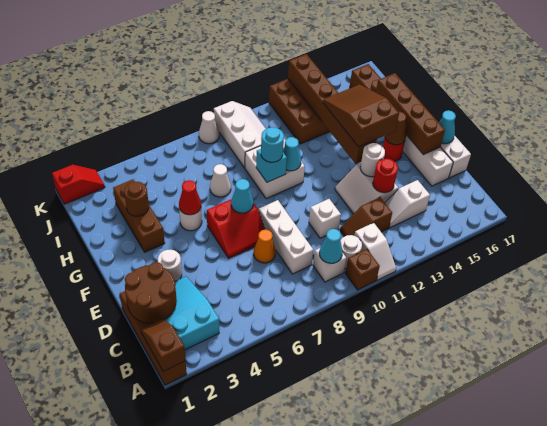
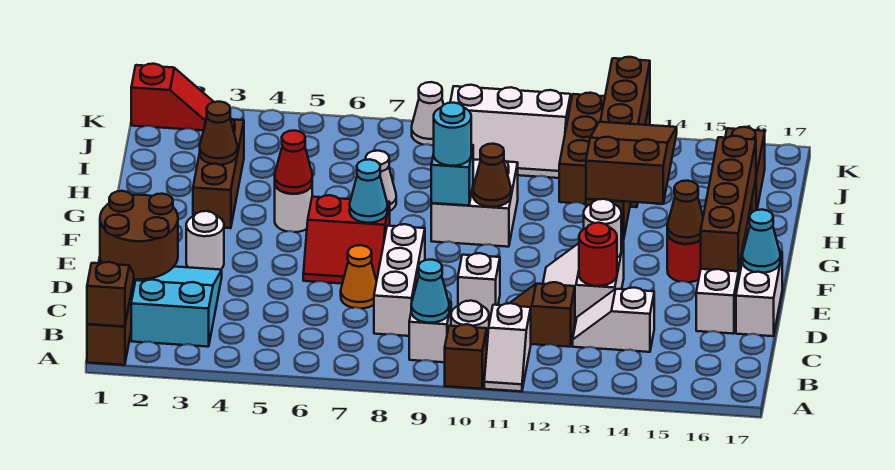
cyan 1x1 cone [283,137,301,171] -> brown 1x1 cone [473,144,511,207]
brown 1x1 round brick [124,182,149,216] -> brown 1x1 cone [200,102,237,165]
white 2x3 slope [214,101,266,168] -> white 2x3 slope turned to [450,85,571,178]

